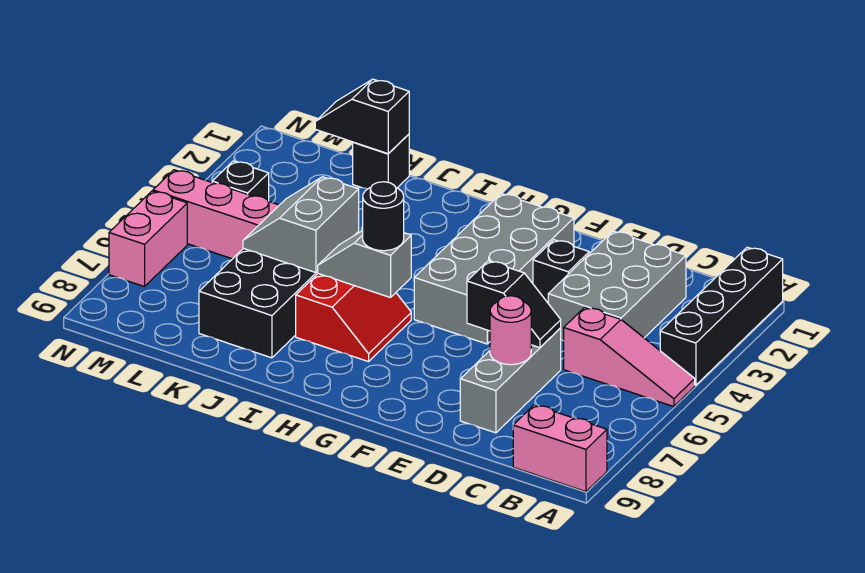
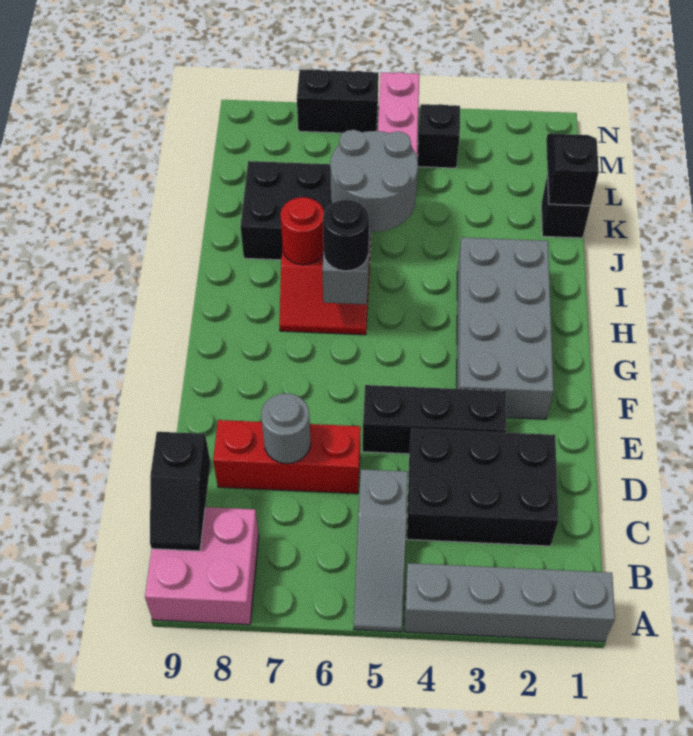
black 1x4 brick [660,247,783,385] -> grey 1x4 brick [404,563,615,642]
pink 1x3 slope [564,307,695,407] -> grey 1x3 slope [354,469,408,632]
pink 1x2 brick [513,405,607,492] -> pink 2x2 brick [145,507,259,625]
grey 2x3 brick [548,231,686,341] -> black 2x3 brick [407,429,559,546]
grey 1x3 brick [460,328,561,433] -> red 1x3 brick [213,420,361,494]
black 1x2 slope [467,261,561,348] -> black 1x2 slope moved to [150,432,210,551]
pink 1x1 round brick [490,296,531,365] -> grey 1x1 round brick [261,393,311,464]
black 1x1 brick [533,240,589,303] -> black 1x3 brick [362,385,506,454]
grey 2x4 brick [414,194,574,344] -> grey 2x4 brick turned to [457,237,554,419]
none -> red 1x1 round brick [280,197,324,265]
grey 2x2 slope [243,177,359,273] -> grey 2x2 round brick [330,130,418,232]
pink 1x2 brick [109,191,187,287] -> black 1x2 brick [297,69,379,133]

